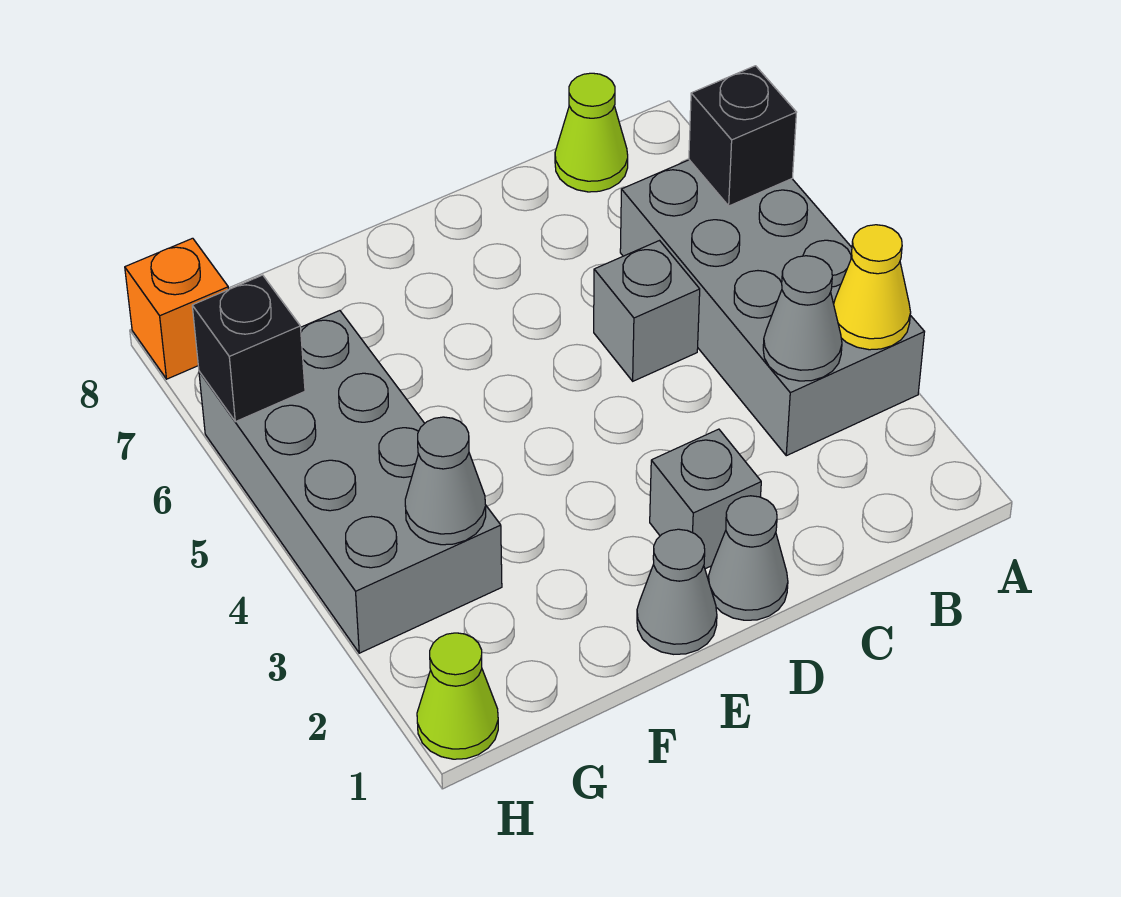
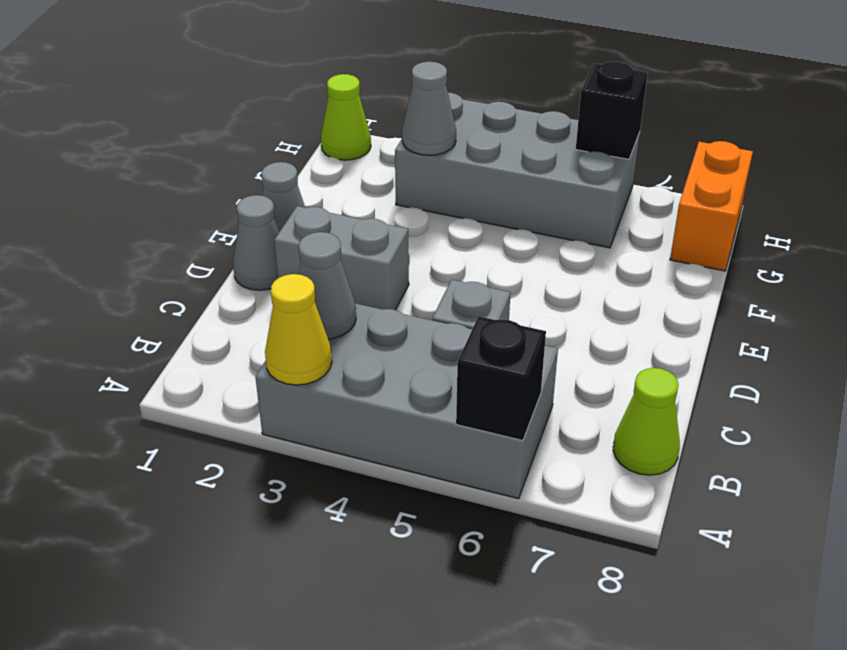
grey 1x1 brick [650,429,761,569] -> grey 1x2 brick [274,206,409,310]
orange 1x1 brick [125,238,229,379] -> orange 1x2 brick [670,141,753,271]

